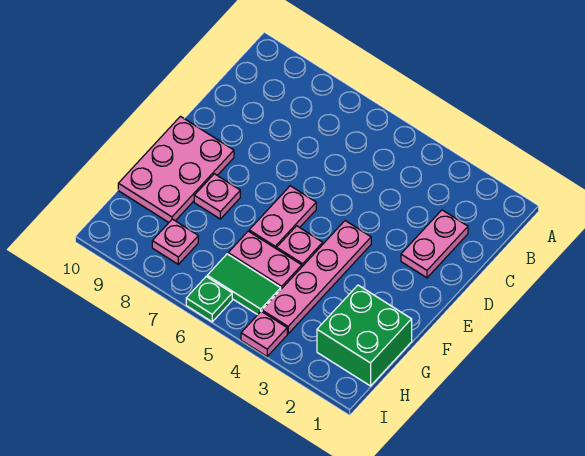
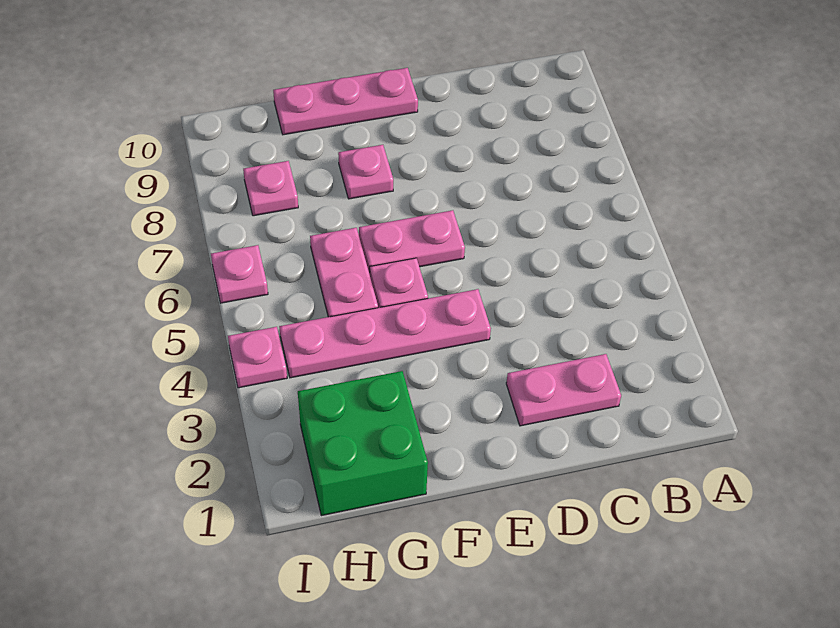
pink 2x3 plate [118,116,234,222] -> pink 1x3 plate [273,68,418,135]
green 1x2 tile [207,254,281,315] -> none
green 1x1 plate [186,277,232,322] -> pink 1x1 plate [211,245,268,303]

